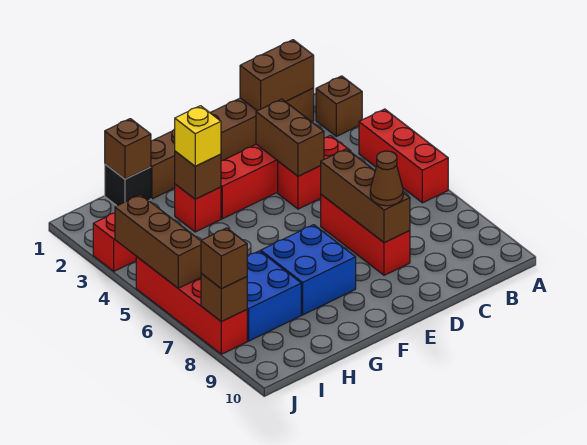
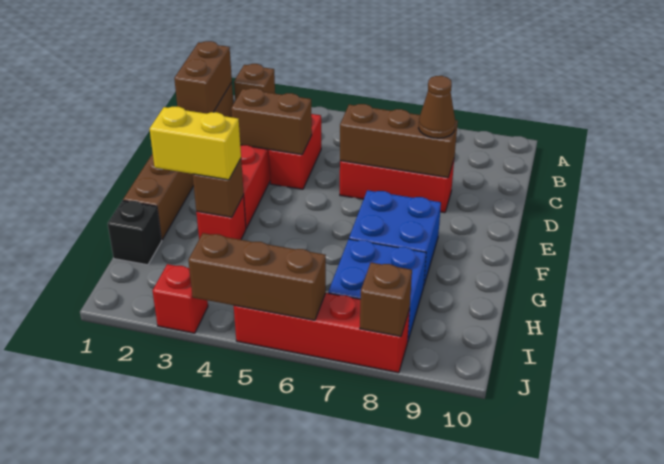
red 1x3 brick [359,109,448,203] -> none
yellow 1x1 brick [175,106,221,166] -> yellow 1x2 brick [150,107,241,180]
brown 1x1 brick [105,119,151,179] -> none
brown 1x1 brick [201,228,247,289] -> none

